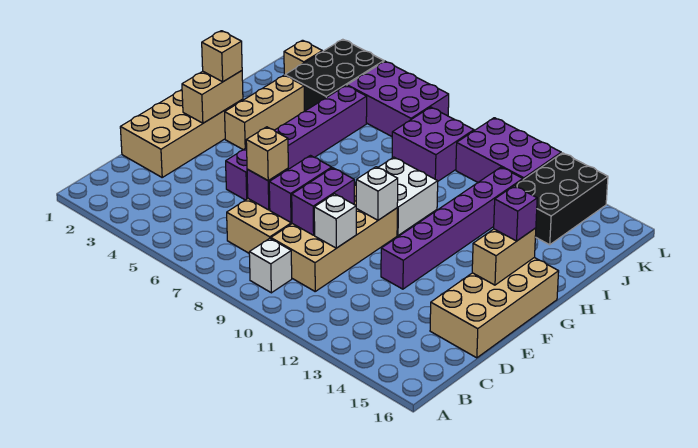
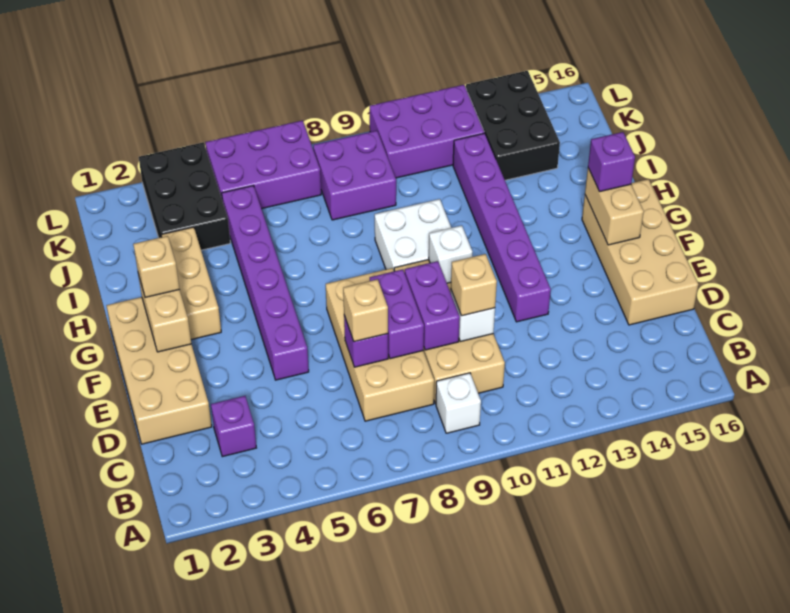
none -> purple 1x1 brick [211,396,256,457]
tan 1x1 brick [284,40,322,75] -> tan 1x1 brick moved to [451,254,497,316]

